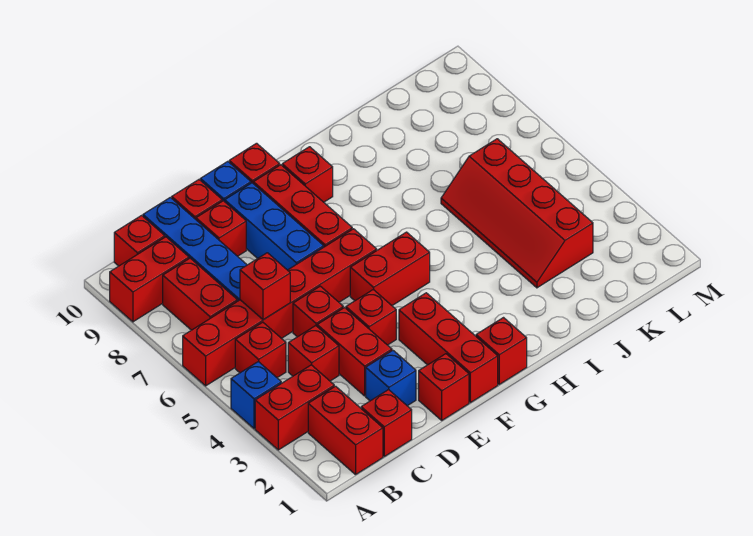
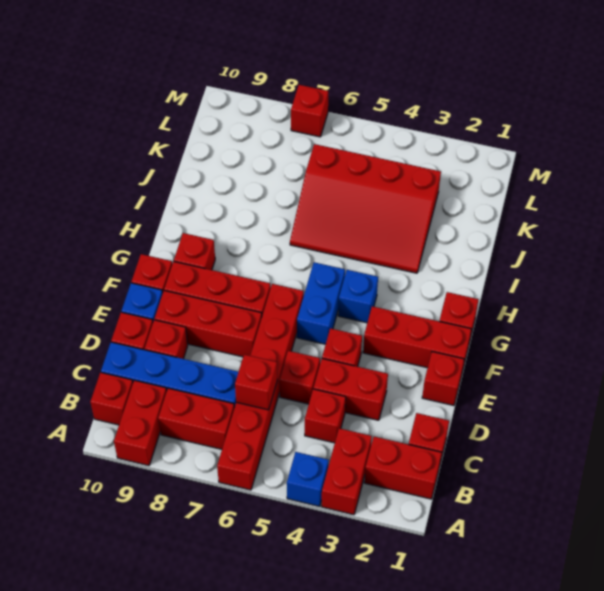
red 1x1 brick [235,322,286,378] -> red 1x1 brick moved to [291,85,328,137]
blue 1x1 brick [366,350,416,406] -> blue 1x1 brick moved to [338,270,378,323]
blue 1x3 brick [225,183,324,270] -> red 1x3 brick [155,291,262,357]
red 1x2 brick [350,232,430,305] -> blue 1x2 brick [297,262,345,344]
red 2x4 slope [441,139,593,288] -> red 3x4 slope [290,144,441,273]

